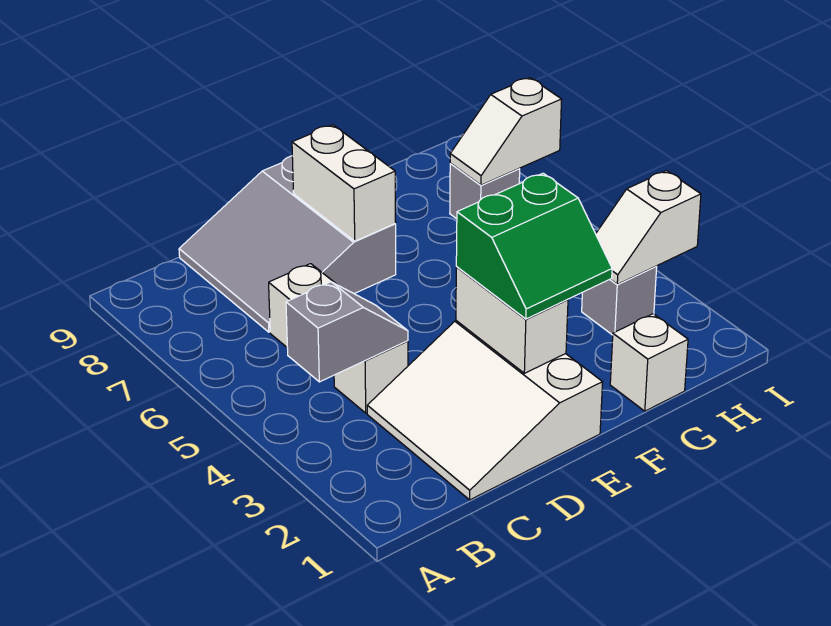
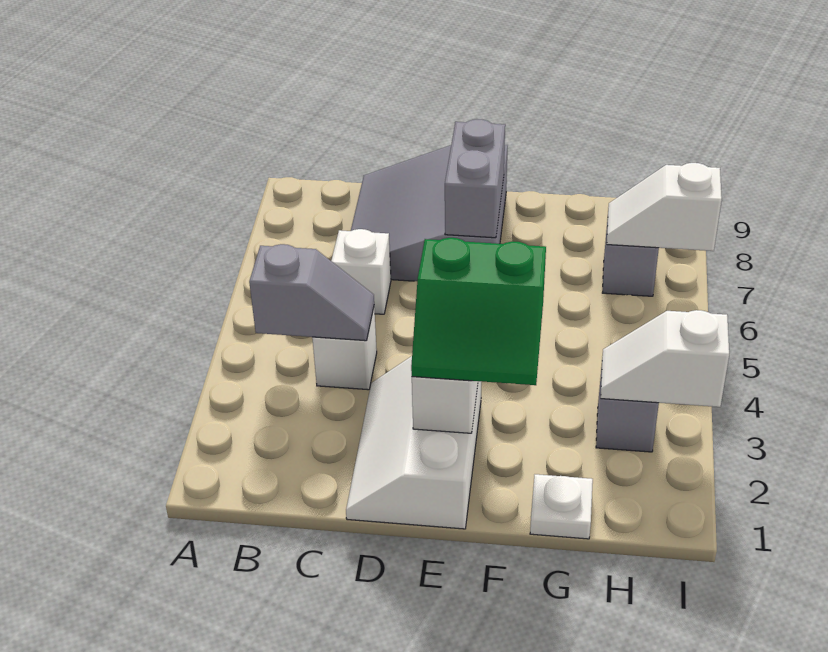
white 3x3 slope [367,321,603,500] -> white 2x3 slope [346,356,481,529]
white 1x2 brick [292,125,396,241] -> grey 1x2 brick [445,119,505,238]
white 1x1 brick [610,314,688,411] -> white 1x1 plate [530,474,593,539]

